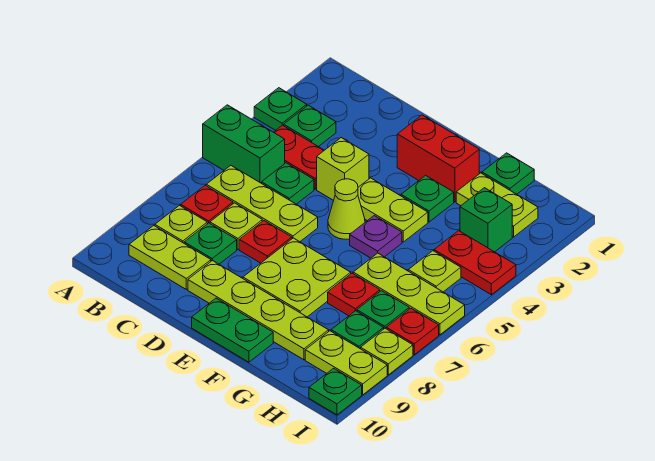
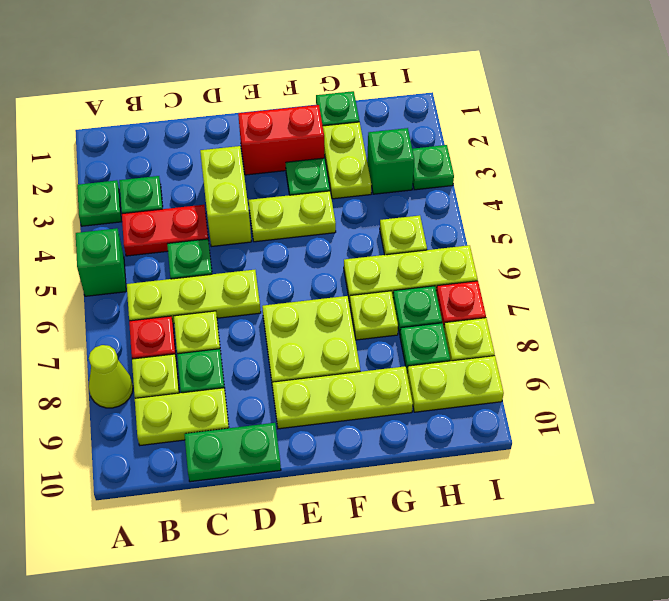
green 1x2 brick [203,105,285,183] -> green 1x1 brick [76,228,126,296]
lime 1x1 brick [317,138,369,201] -> lime 1x2 brick [200,146,251,246]
red 1x1 plate [239,221,292,263] -> none
lime 1x4 plate [188,260,329,360] -> lime 1x3 plate [272,366,413,429]
lime 1x1 cone [328,179,365,239] -> lime 1x1 cone moved to [89,345,133,408]
green 1x2 plate [192,298,273,362] -> green 1x2 plate moved to [184,423,281,482]
purple 1x1 plate [350,216,402,258] -> none
lime 1x2 plate [456,173,538,237] -> lime 1x2 plate turned to [323,122,371,199]
red 1x1 plate [328,273,380,316] -> lime 1x1 plate [350,291,398,340]
red 1x2 plate [434,231,516,295] -> none
green 1x1 plate [309,368,362,415] -> green 1x1 plate moved to [412,145,454,190]

